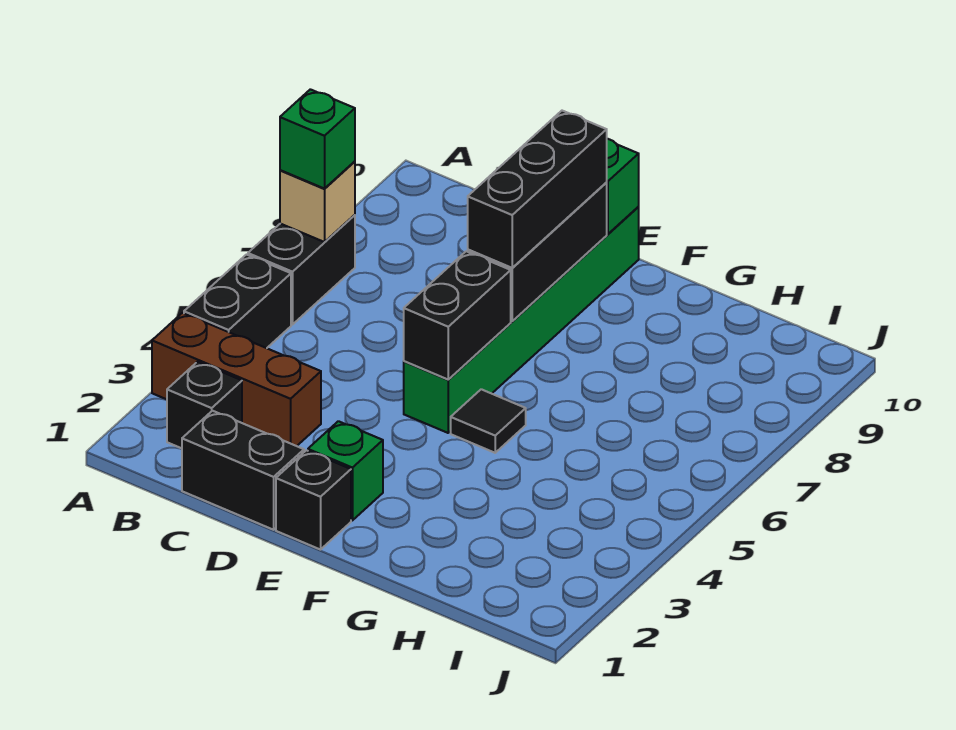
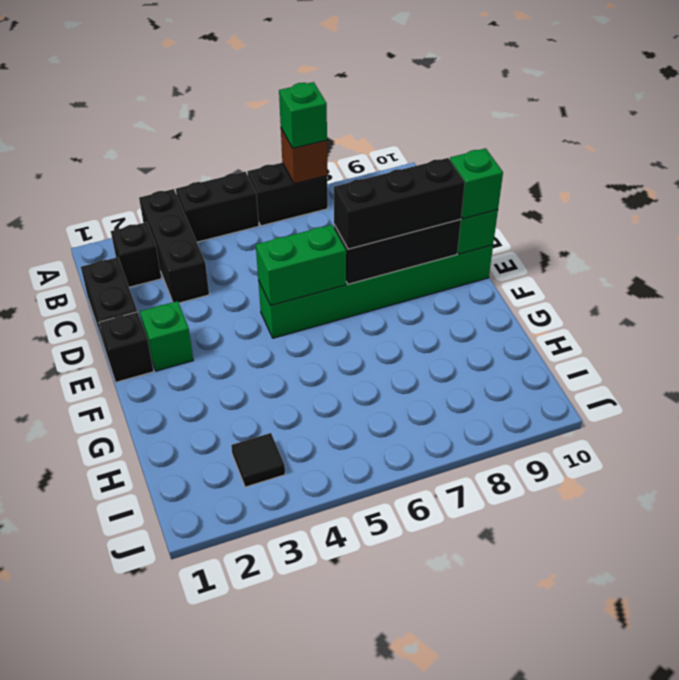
brown 1x3 brick [152,313,321,446] -> black 1x3 brick [139,189,209,303]
tan 1x1 brick [280,161,355,242] -> brown 1x1 brick [281,129,327,184]
black 1x2 brick [404,251,511,379] -> green 1x2 brick [256,225,346,305]
none -> green 1x1 brick [450,148,503,219]
black 1x1 tile [451,389,526,453] -> black 1x1 tile moved to [231,433,285,487]

